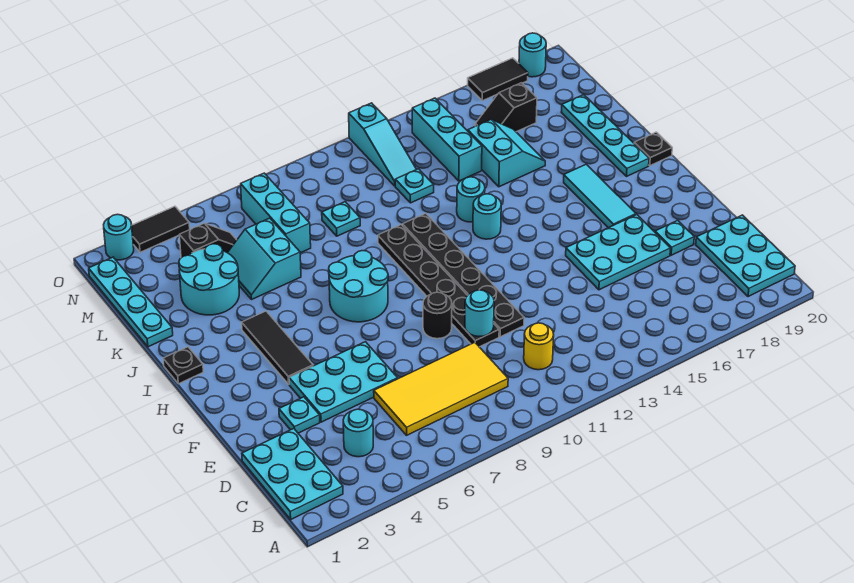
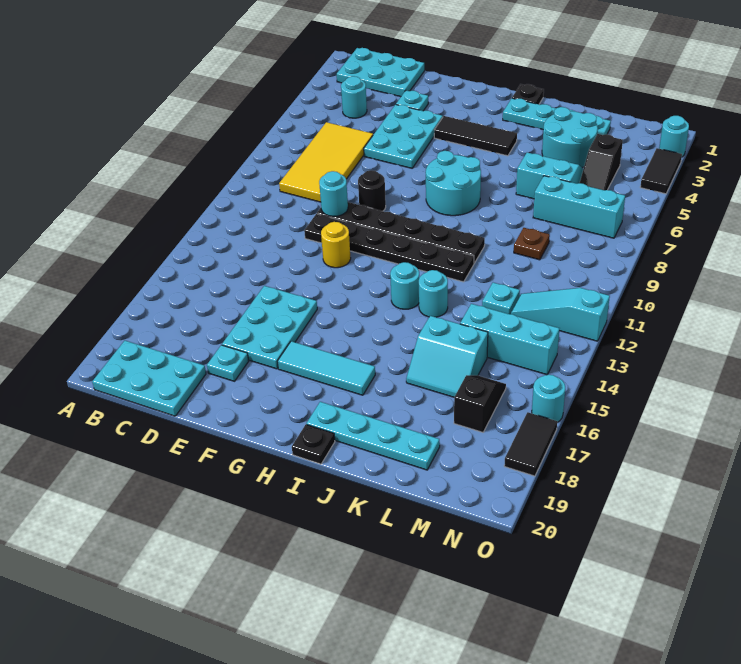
yellow 1x1 round brick [524,323,554,370] -> yellow 1x1 round brick moved to [321,222,351,268]
cyan 1x4 plate [89,257,173,347] -> cyan 1x4 plate moved to [503,98,611,135]
cyan 1x1 plate [322,202,360,236] -> brown 1x1 plate [514,228,550,260]
cyan 1x1 round brick [519,33,546,77] -> cyan 1x1 round brick moved to [532,375,565,422]

